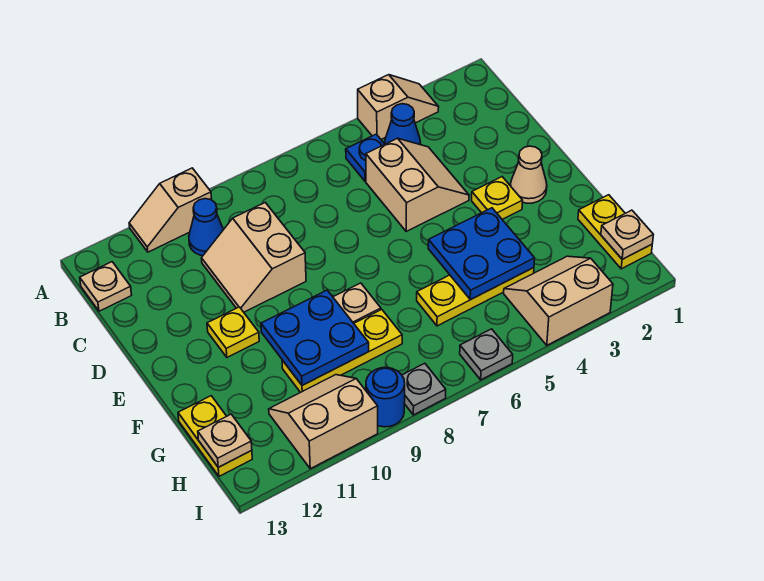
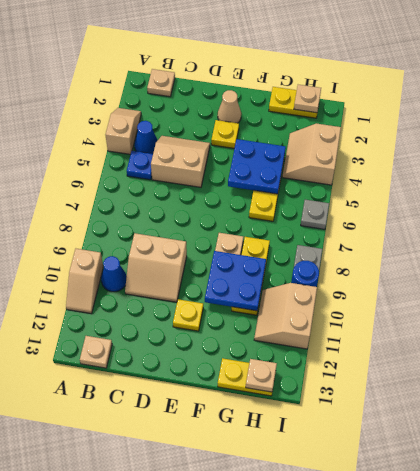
none -> tan 1x1 plate [147,69,175,97]

